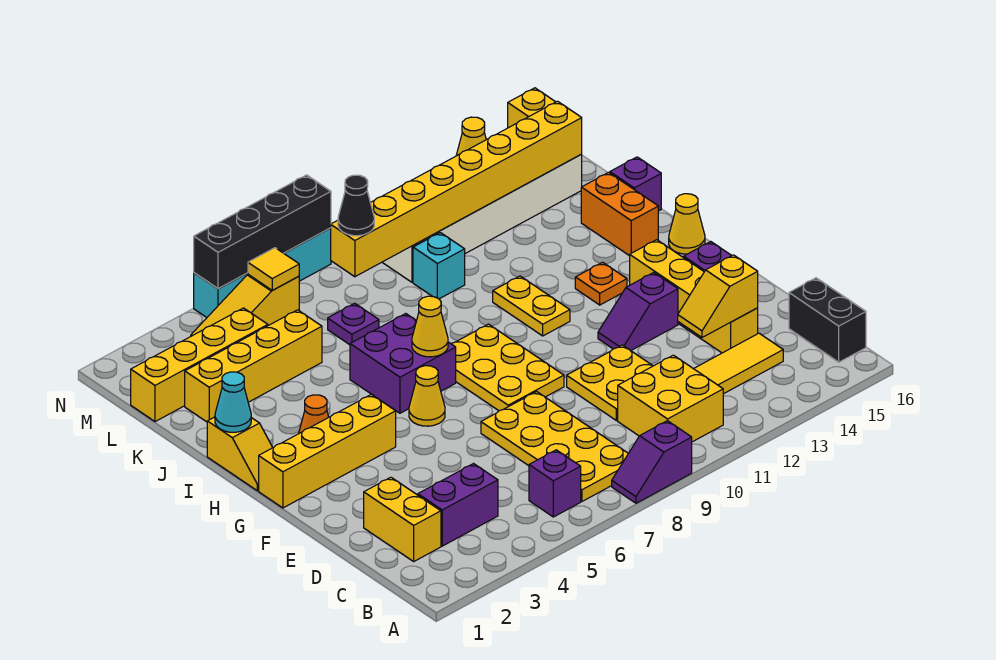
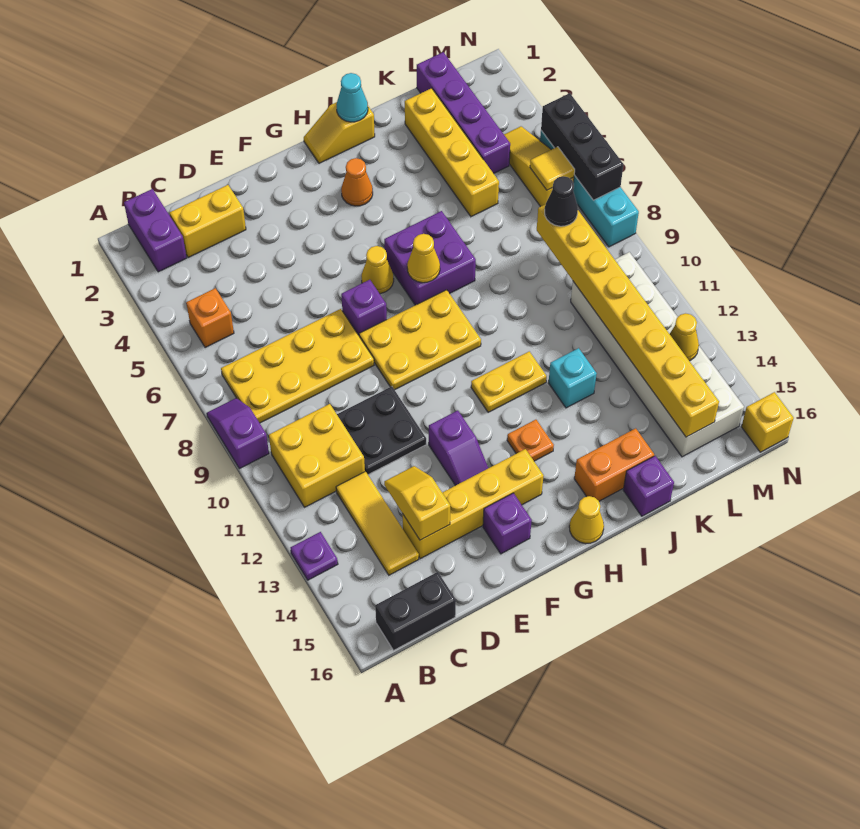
none -> orange 1x1 brick [186,288,234,348]
purple 1x1 brick [529,450,581,517] -> purple 1x1 brick moved to [341,280,387,335]
purple 1x2 brick [418,464,498,546] -> purple 1x2 brick moved to [124,189,187,272]
yellow 2x2 plate [567,345,652,421] -> black 2x2 plate [337,386,426,475]
purple 1x2 slope [598,273,678,351] -> purple 1x2 slope turned to [429,411,488,486]
yellow 1x4 brick [259,394,396,508] -> none
purple 1x1 plate [328,303,379,345] -> purple 1x1 plate moved to [290,532,338,580]
cyan 1x1 brick [413,233,465,299] -> cyan 1x1 brick moved to [549,348,597,408]
yellow 1x4 brick [131,308,268,422] -> purple 1x4 brick [417,52,510,174]
black 1x4 brick [194,175,331,289] -> black 1x3 brick [541,93,623,200]

